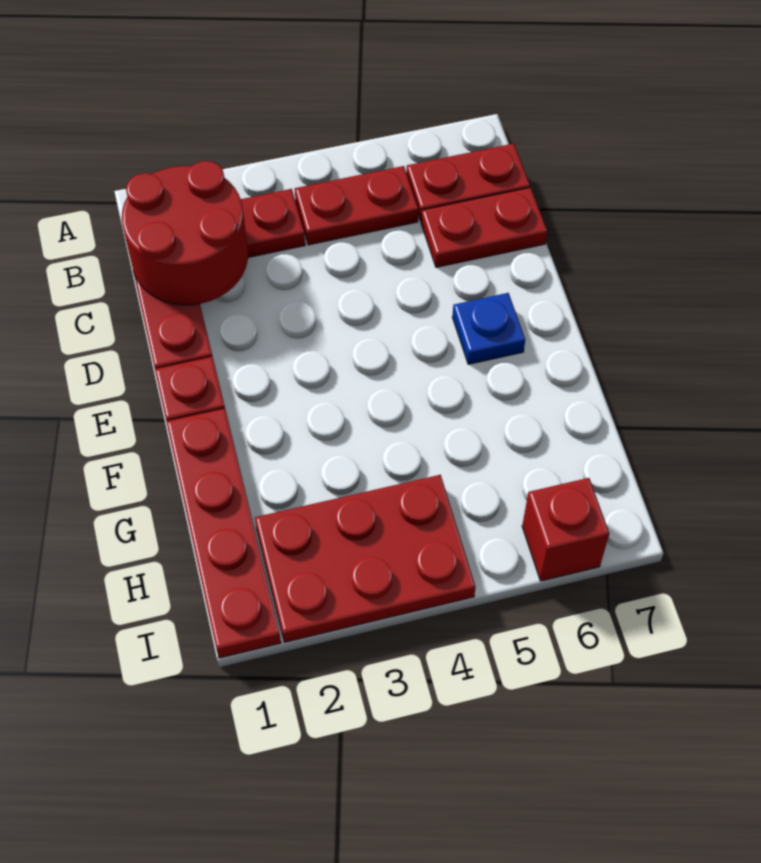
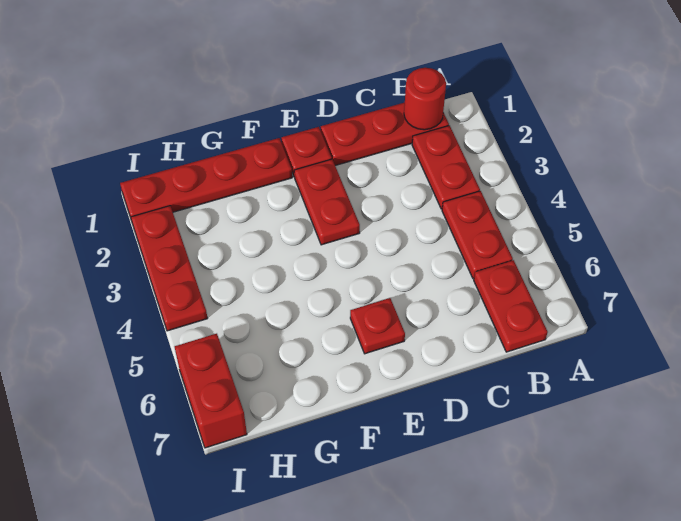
red 2x2 round brick [122,161,248,305] -> red 1x1 round brick [404,68,446,130]
red 1x2 plate [421,188,547,267] -> red 1x2 plate moved to [294,159,360,245]
blue 1x1 plate [452,293,525,364] -> red 1x1 plate [350,298,405,354]
red 2x3 plate [255,475,475,642] -> red 1x3 plate [131,206,208,331]
red 1x1 brick [522,478,609,581] -> red 1x2 brick [175,334,247,448]

